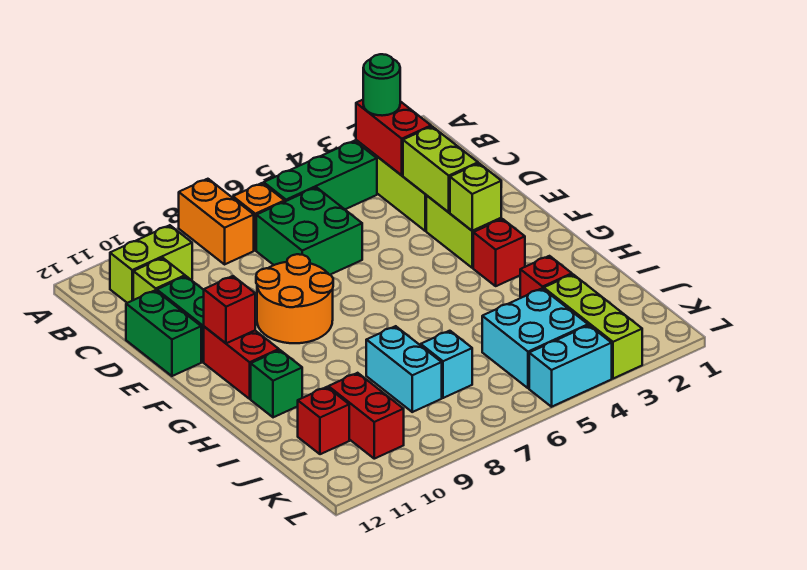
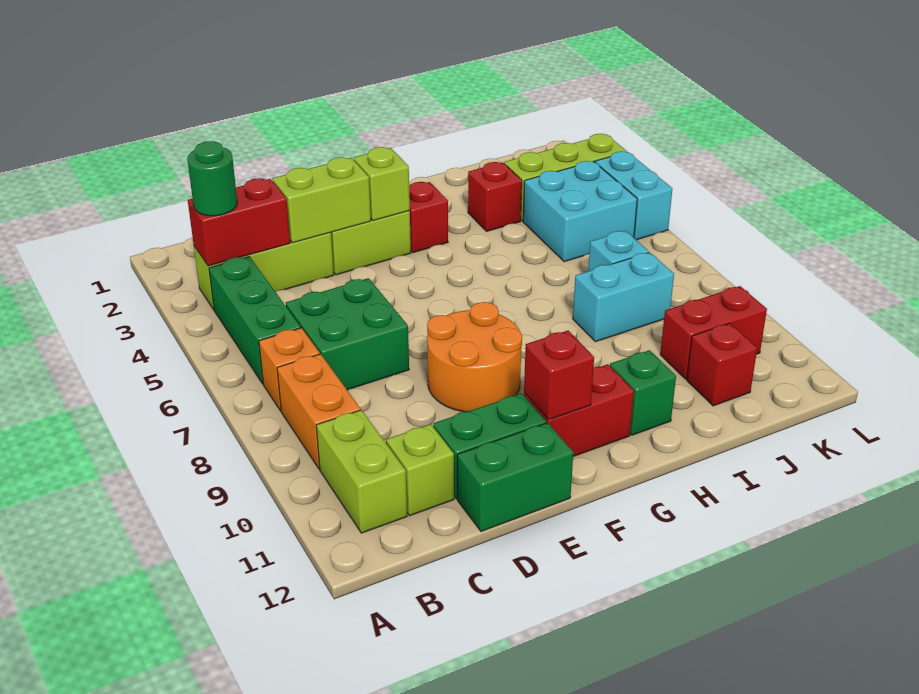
orange 1x2 brick [179,179,254,264] -> orange 1x2 brick turned to [277,354,361,469]

